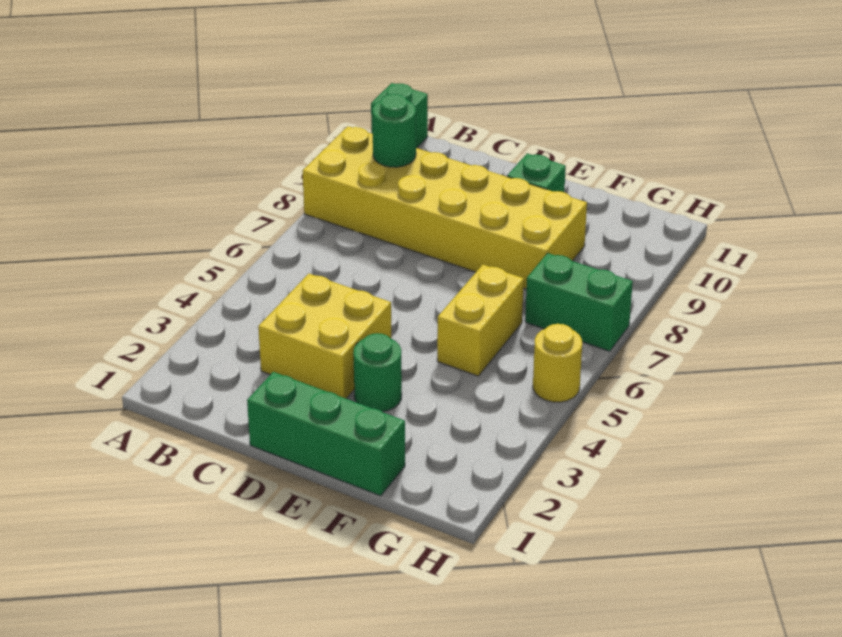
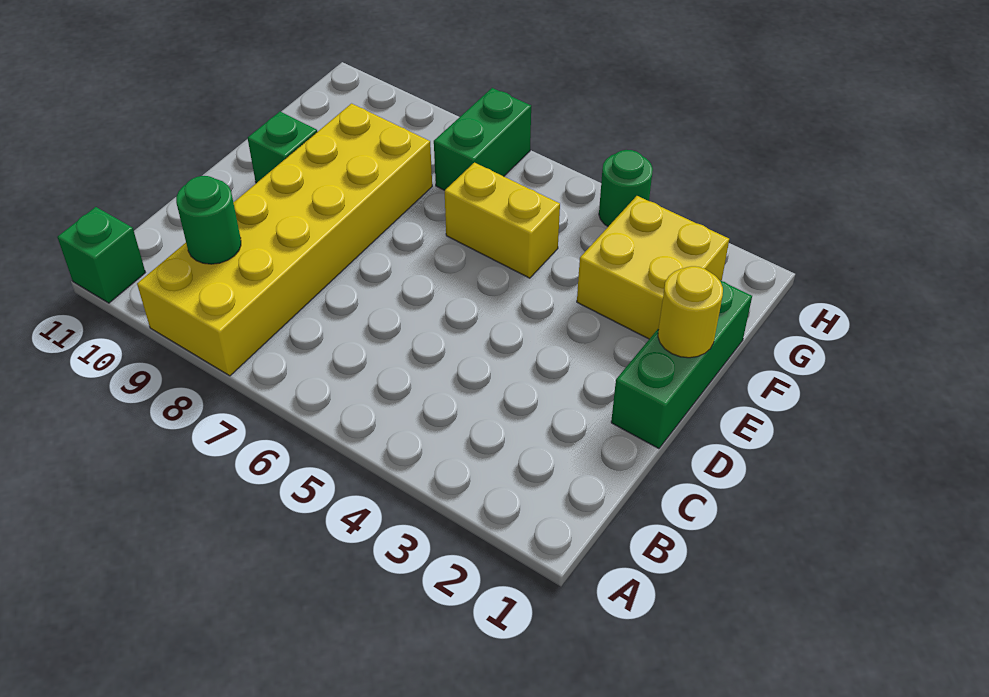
yellow 2x2 brick [258,274,392,399] -> yellow 2x2 brick moved to [577,196,729,339]
green 1x1 round brick [353,333,402,412] -> green 1x1 round brick moved to [599,150,653,226]
yellow 1x1 round brick [533,324,582,402] -> yellow 1x1 round brick moved to [658,266,723,358]

